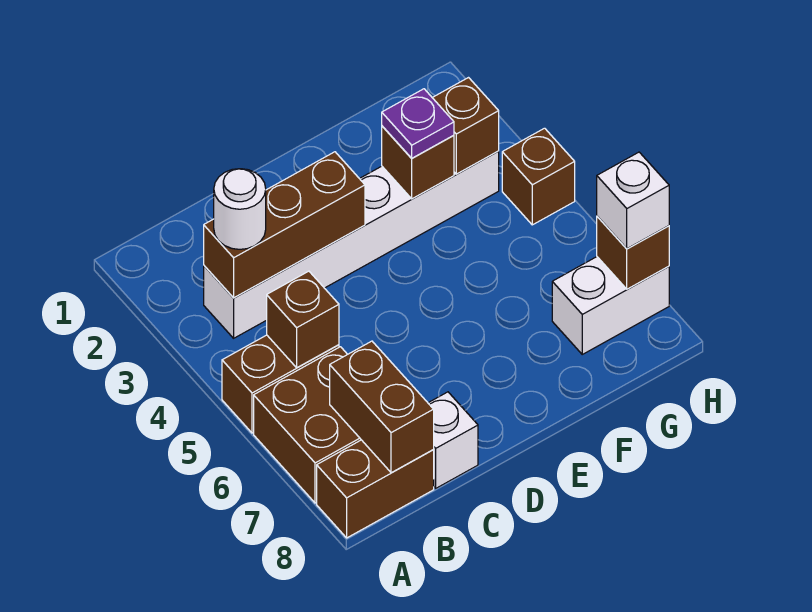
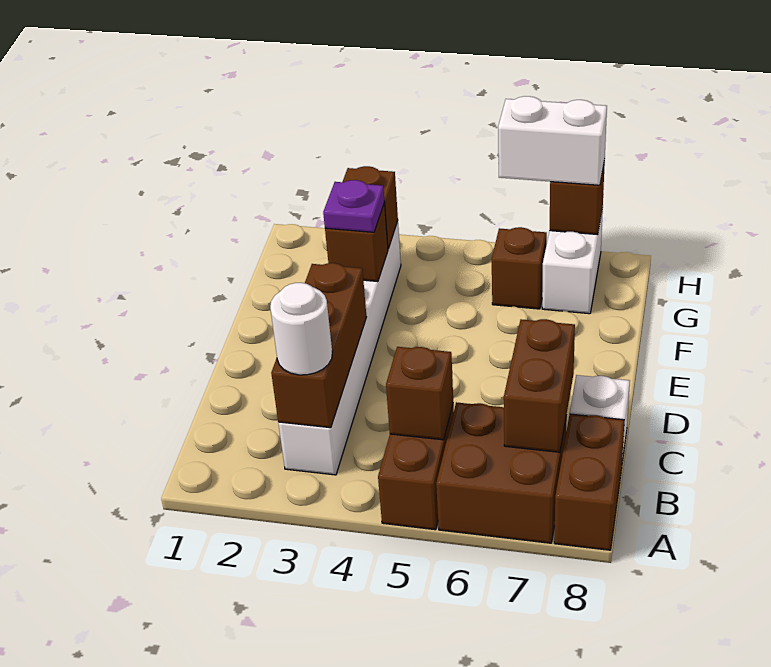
brown 1x2 brick [330,341,434,473] -> brown 1x2 brick turned to [504,319,575,452]
brown 1x1 brick [502,128,575,225] -> brown 1x1 brick moved to [492,227,547,309]
white 1x1 brick [597,152,669,249] -> white 1x2 brick [498,96,607,185]

